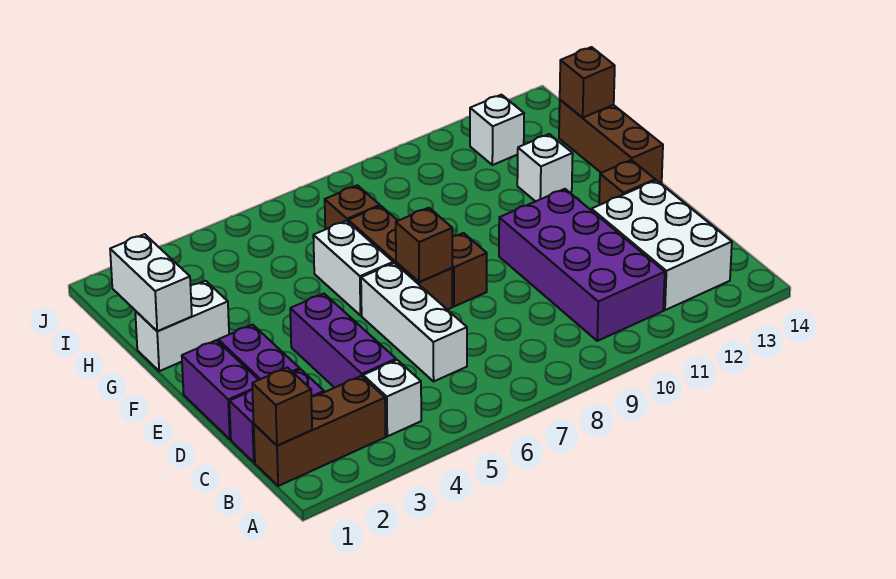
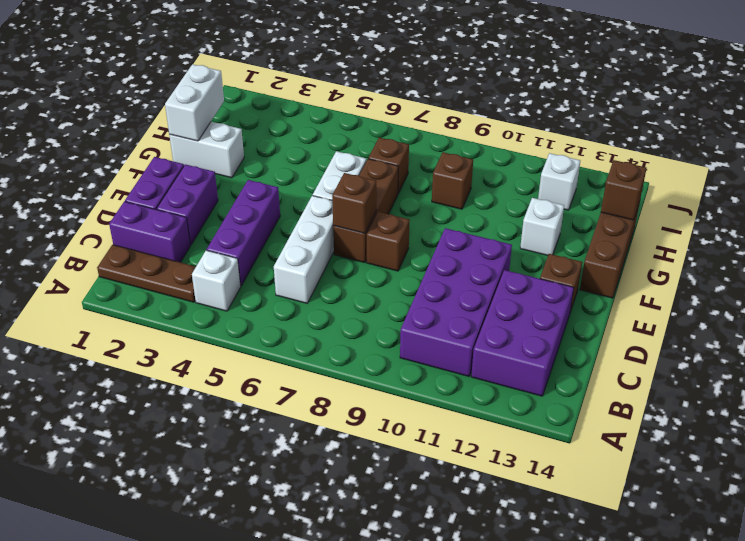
brown 1x3 brick [254,376,386,486] -> brown 1x3 plate [97,245,196,302]
brown 1x1 brick [252,368,312,446] -> brown 1x1 brick moved to [432,152,473,209]
white 2x3 brick [591,180,732,310] -> purple 2x3 brick [471,270,574,396]

